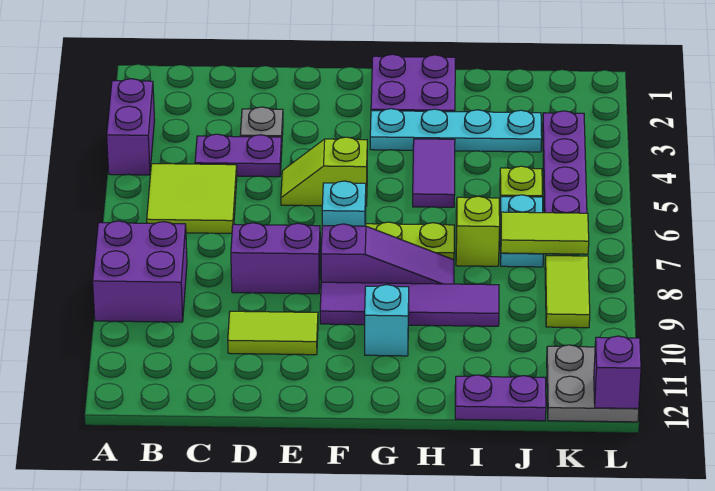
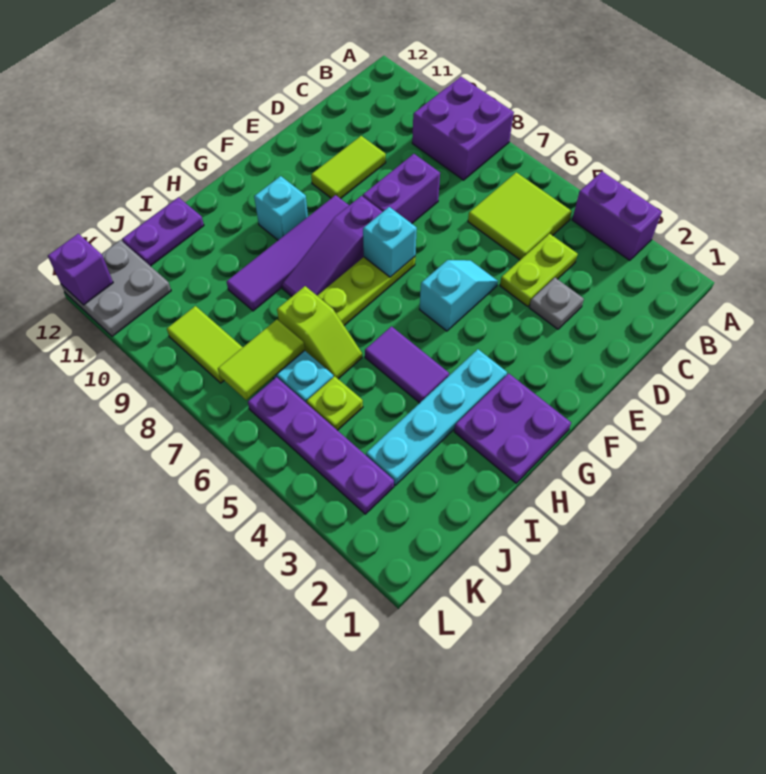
purple 1x2 plate [195,134,282,177] -> lime 1x2 plate [500,234,578,307]
lime 1x2 slope [281,137,367,206] -> cyan 1x2 slope [420,260,498,331]

